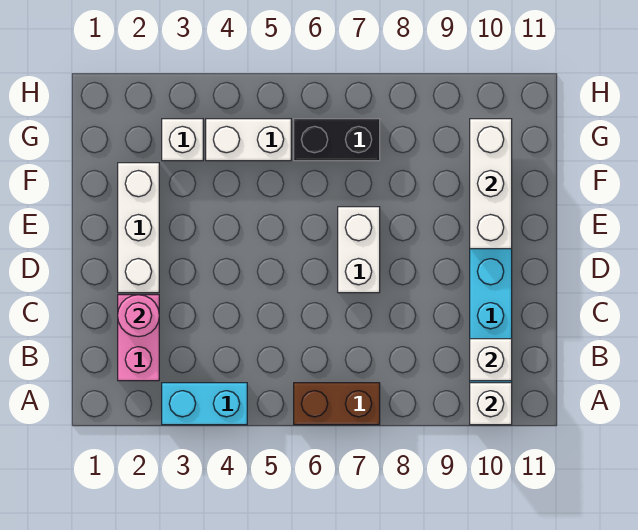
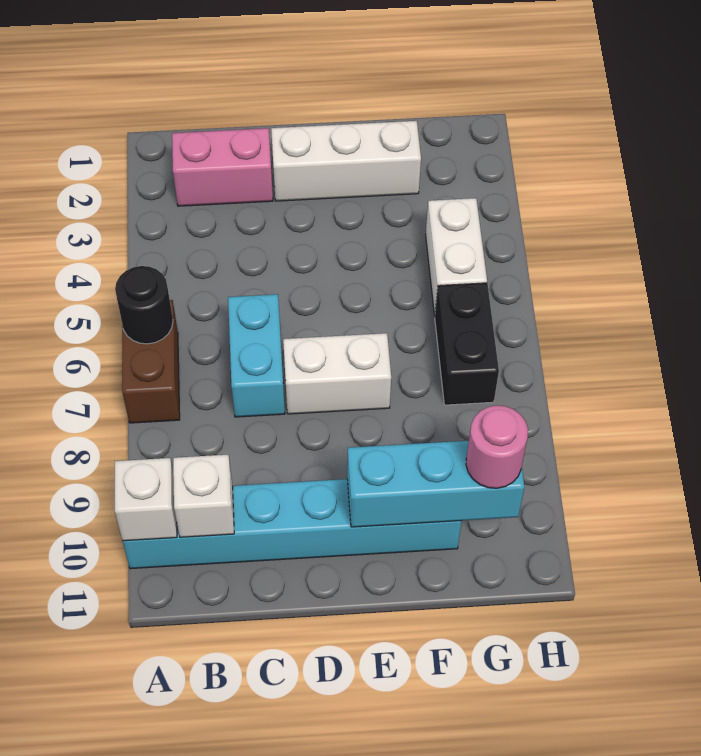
cyan 1x2 brick [162,383,247,425] -> cyan 1x2 brick moved to [228,294,285,417]
none -> black 1x1 round brick [115,266,173,344]
pink 1x1 round brick [118,295,159,337] -> pink 1x1 round brick moved to [466,405,528,488]
white 1x3 brick [470,119,512,249] -> cyan 1x3 brick [347,441,525,527]
white 1x1 brick [162,119,203,161] -> none

